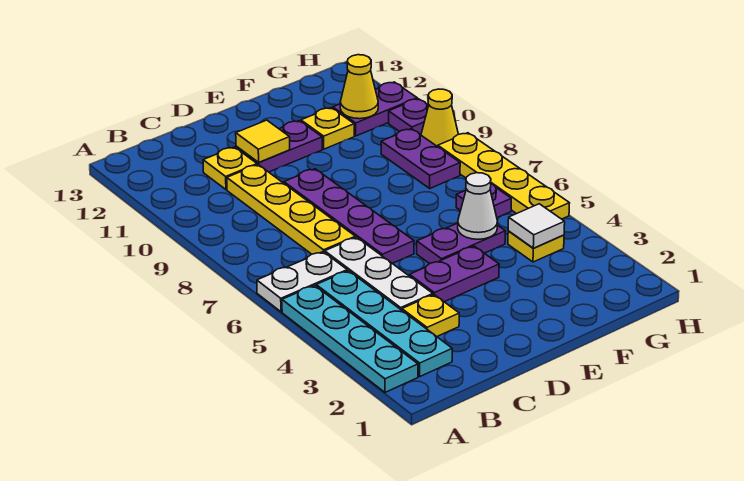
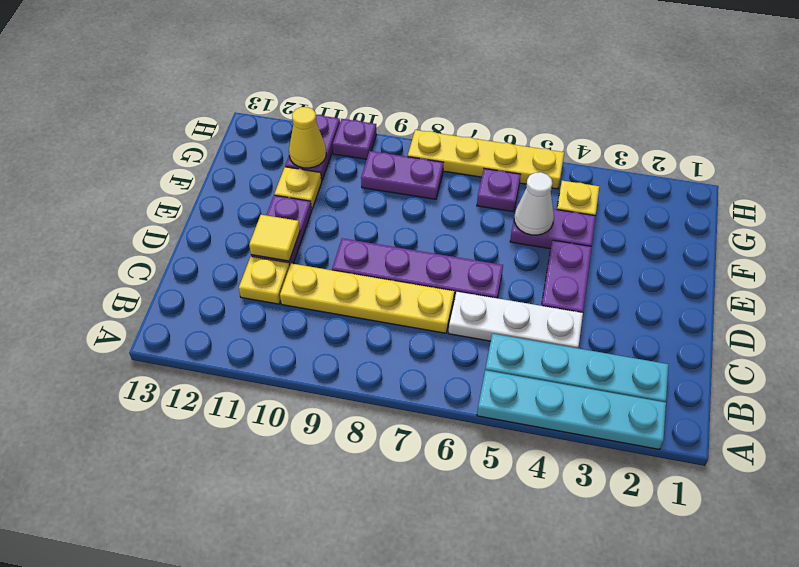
white 1x2 plate [257,252,347,312] -> none
yellow 1x1 plate [402,295,459,336] -> none
purple 1x2 plate [417,223,505,264] -> purple 1x2 plate turned to [510,203,596,249]
white 1x1 tile [508,204,565,248] -> none
yellow 1x1 cone [421,89,458,146] -> none

